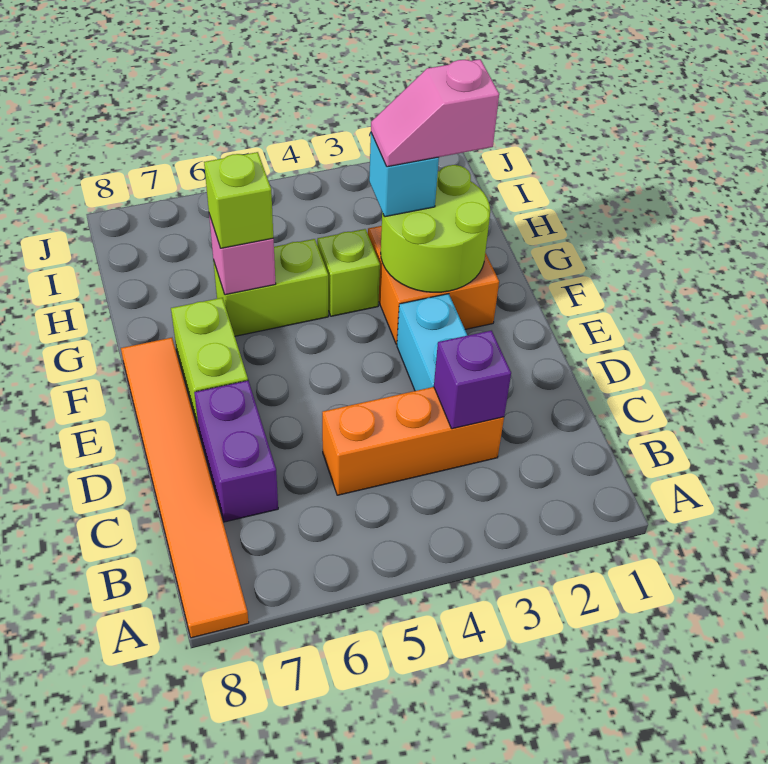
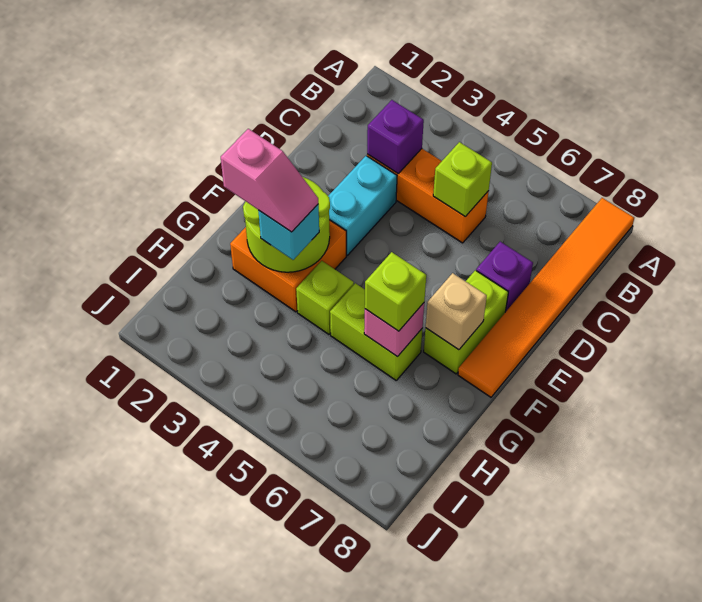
none -> lime 1x1 brick [433,142,492,217]
purple 1x2 brick [194,381,278,522] -> purple 1x1 brick [476,242,533,312]
none -> tan 1x1 brick [426,273,487,350]

